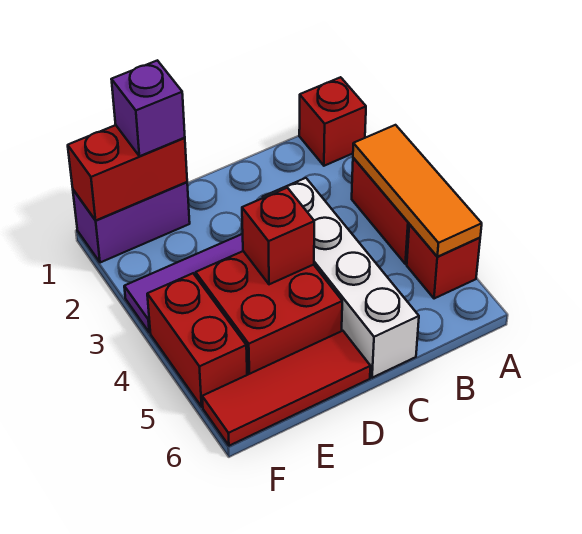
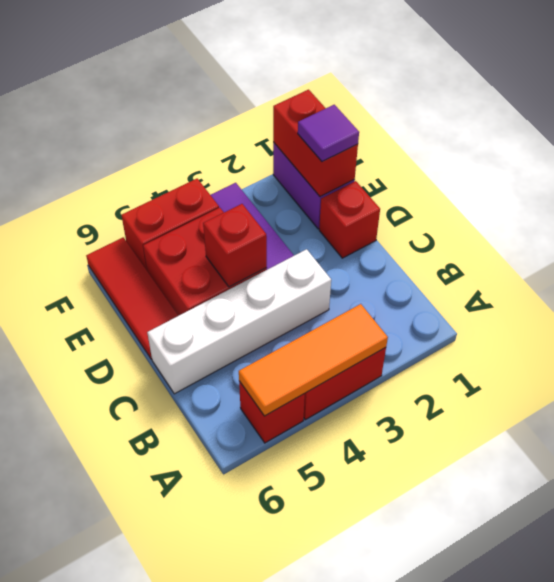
red 1x1 brick [299,77,366,166] -> red 1x1 brick moved to [319,181,380,258]
purple 1x1 brick [111,60,185,156] -> purple 1x1 tile [298,105,359,162]

